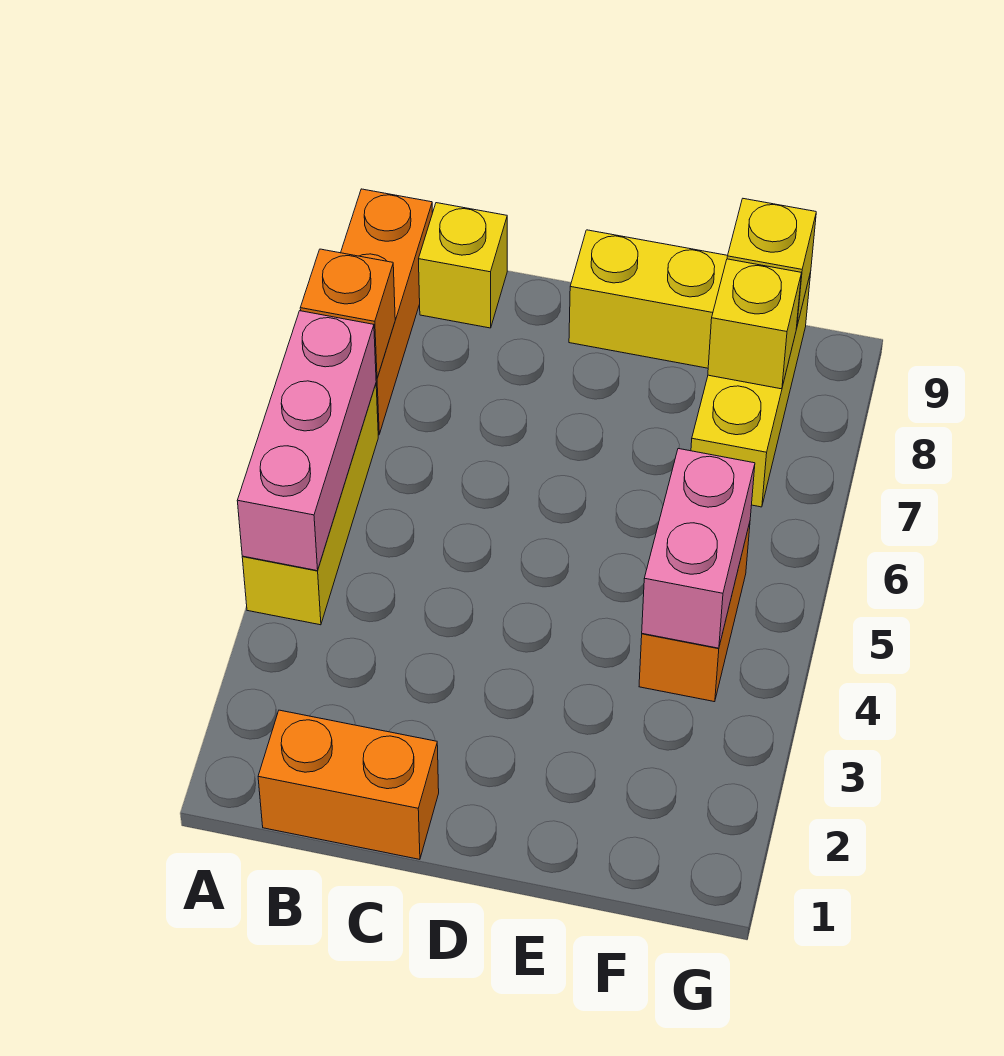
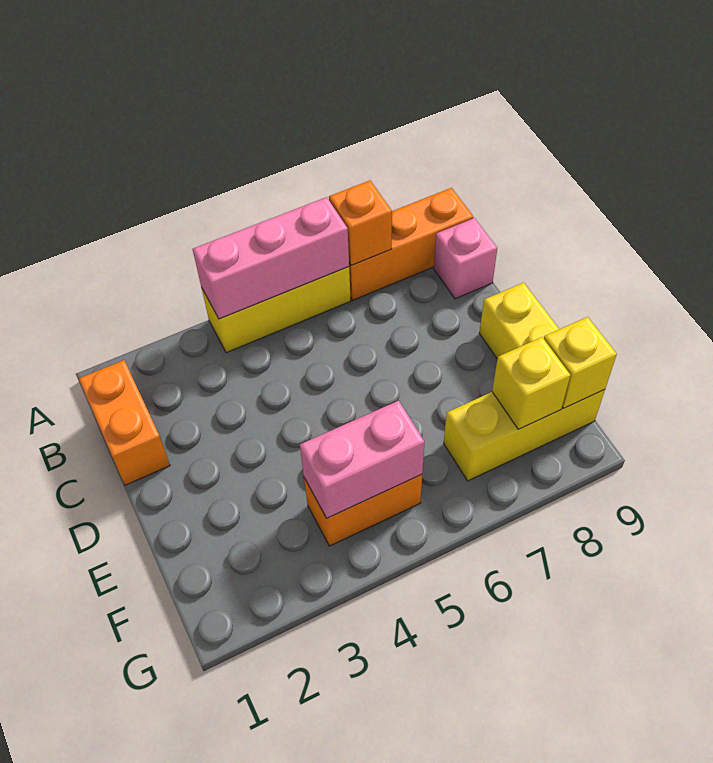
yellow 1x1 brick [419,203,507,328] -> pink 1x1 brick [434,218,497,299]

